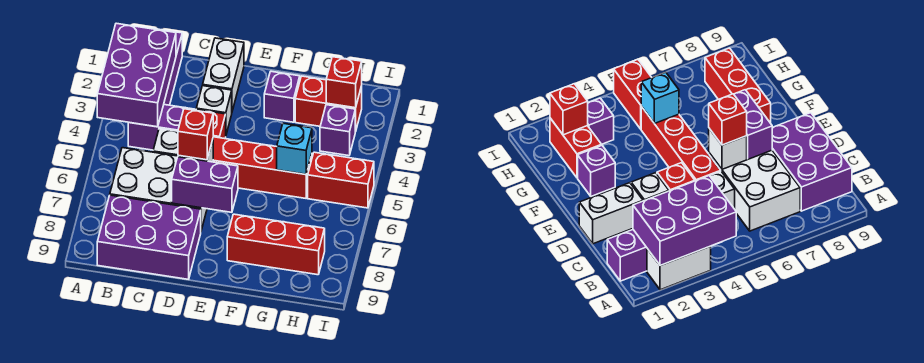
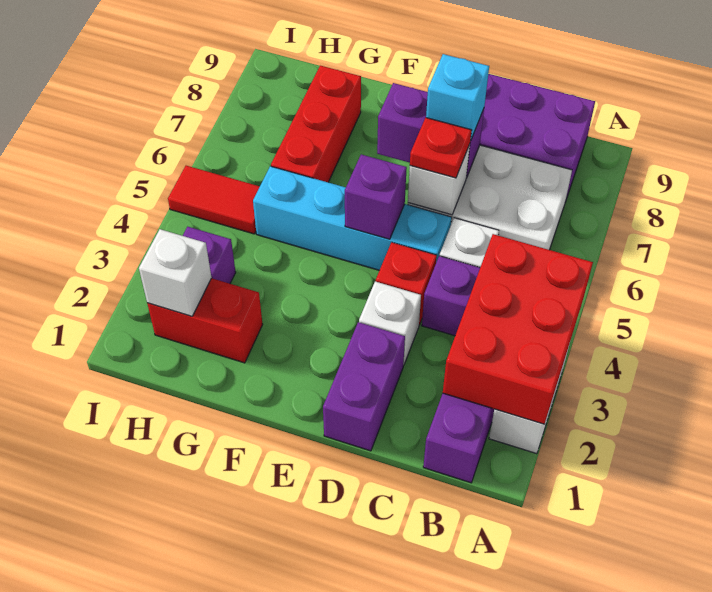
purple 2x3 brick [97,23,176,127] -> red 2x3 brick [443,234,593,424]
white 1x2 brick [203,38,244,111] -> purple 1x2 brick [323,322,405,451]
red 1x4 brick [213,137,312,198] -> cyan 1x4 brick [253,166,452,270]
red 1x1 brick [178,109,213,160] -> red 1x1 plate [410,118,471,178]
purple 1x1 brick [264,71,300,122] -> purple 1x1 brick moved to [345,154,407,239]
red 1x3 brick [227,214,325,275] -> red 1x3 brick turned to [271,66,361,182]
cyan 1x1 brick [277,123,312,174] -> cyan 1x1 brick moved to [426,54,489,141]
red 1x1 brick [326,57,362,108] -> white 1x1 brick [139,229,212,316]
red 1x2 brick [308,152,374,208] -> red 1x2 tile [168,166,260,234]

